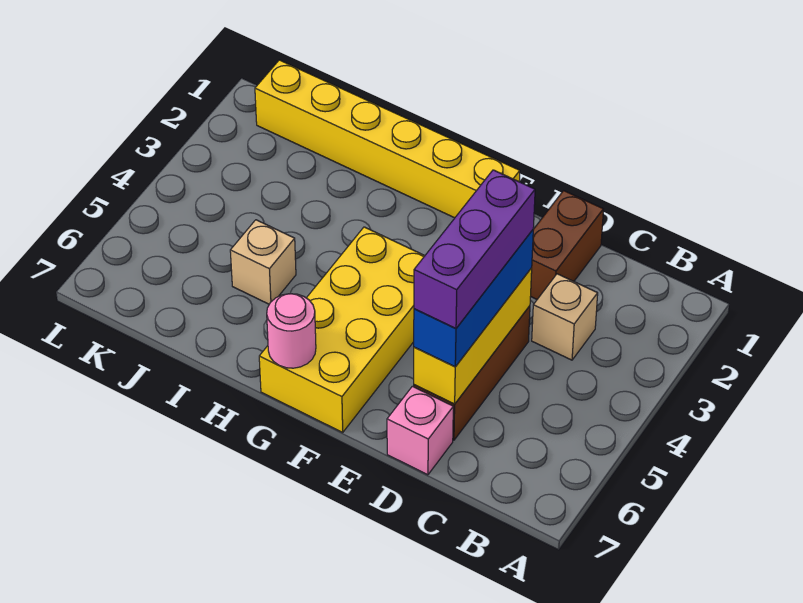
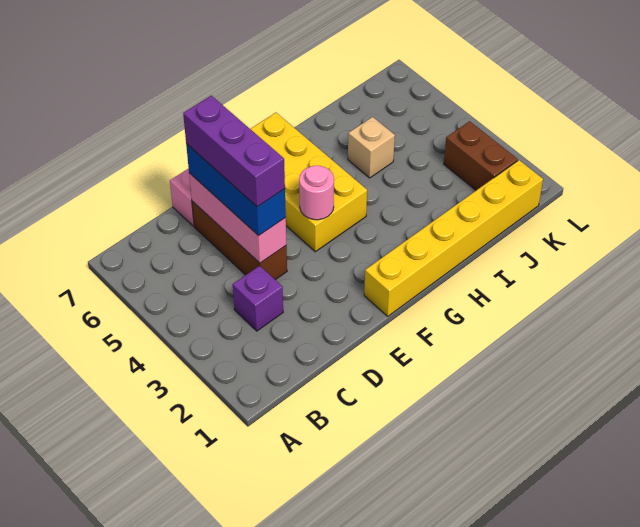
tan 1x1 brick [532,274,598,360] -> purple 1x1 brick [233,266,283,331]
brown 1x2 brick [531,191,603,299] -> brown 1x2 brick moved to [444,121,518,190]
yellow 1x3 brick [414,268,532,404] -> pink 1x3 brick [189,173,286,263]
pink 1x1 round brick [267,294,316,368] -> pink 1x1 round brick moved to [299,166,334,220]

